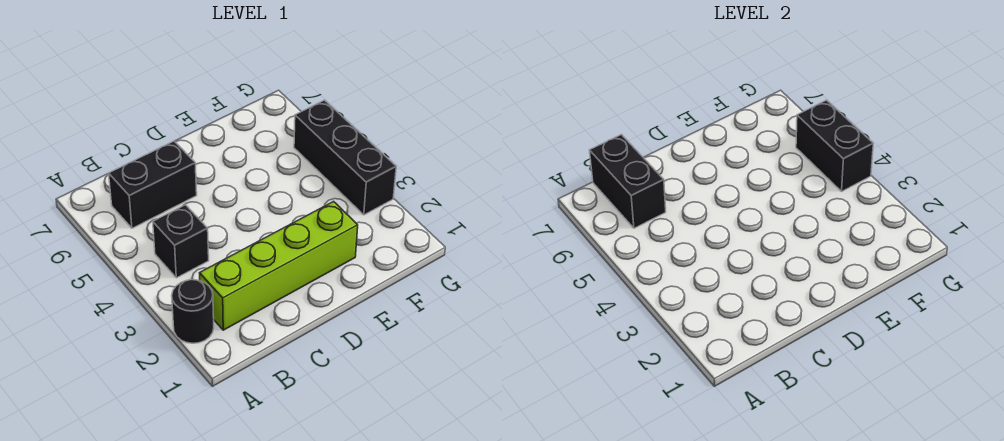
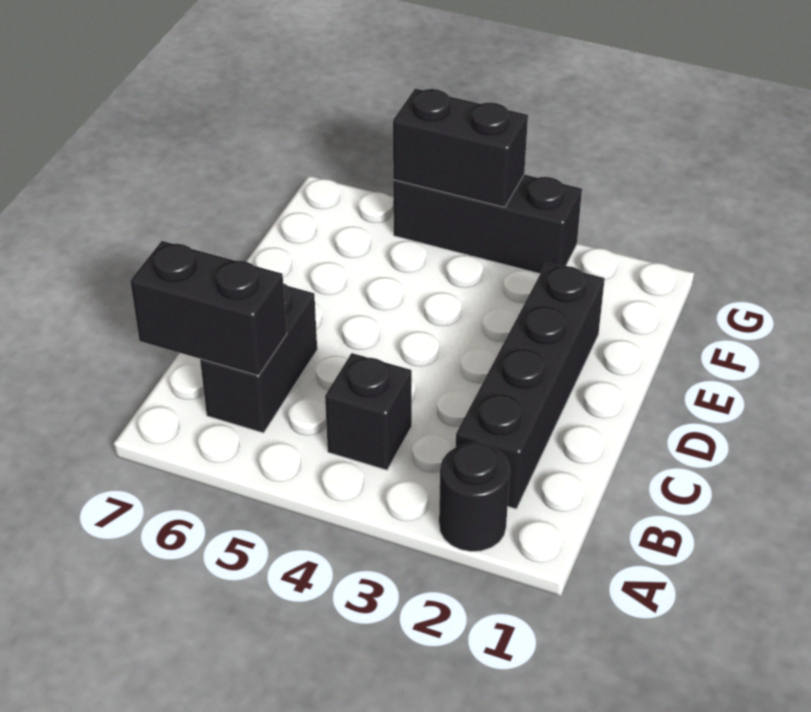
lime 1x4 brick [200,202,358,330] -> black 1x4 brick [456,263,605,509]

